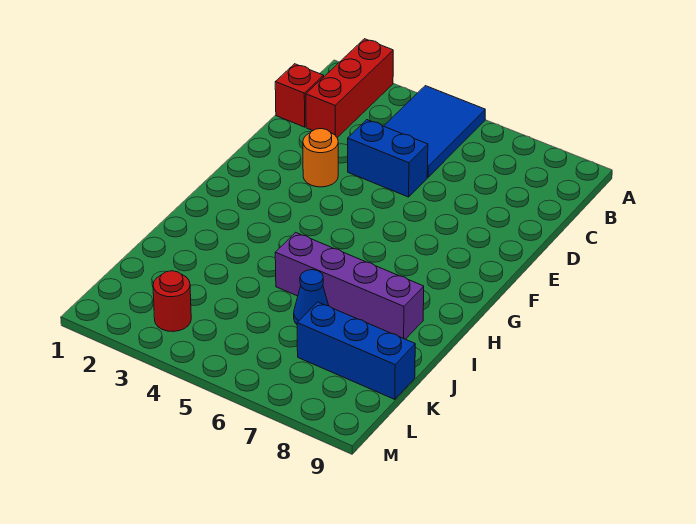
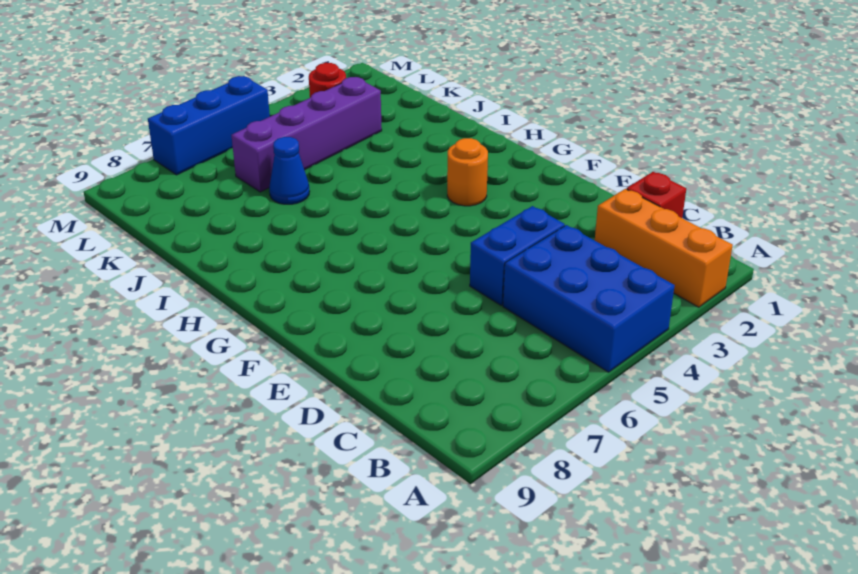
red 1x3 brick [306,39,393,138] -> orange 1x3 brick [595,189,733,307]
blue 2x3 tile [384,86,485,177] -> blue 2x3 brick [503,225,675,372]
orange 1x1 round brick [303,129,338,187] -> orange 1x1 round brick moved to [447,138,488,206]
purple 1x4 brick [275,232,424,339] -> purple 1x4 brick moved to [232,77,382,192]
blue 1x3 brick [297,302,415,399] -> blue 1x3 brick moved to [148,76,270,175]

